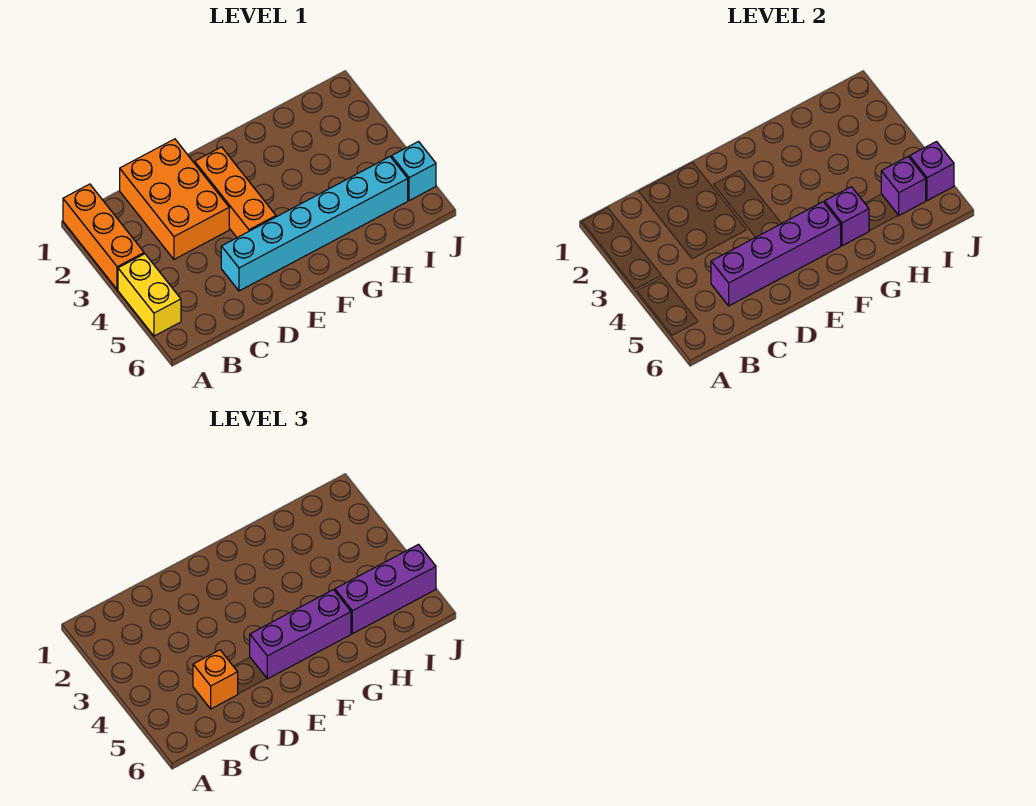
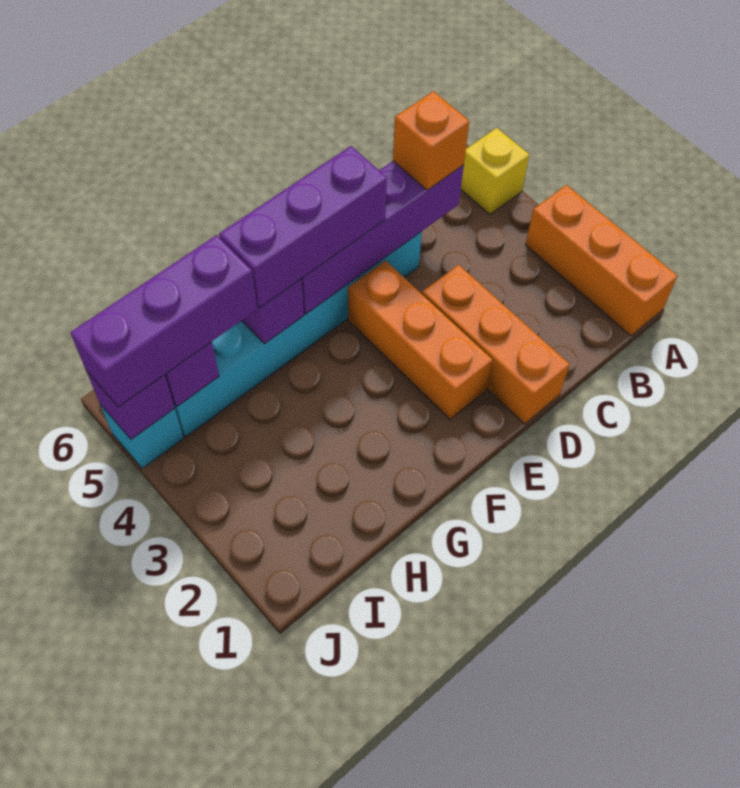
yellow 1x2 brick [118,254,181,336] -> yellow 1x1 brick [461,128,529,215]
orange 2x3 brick [120,139,229,259] -> orange 1x3 brick [422,265,570,424]

